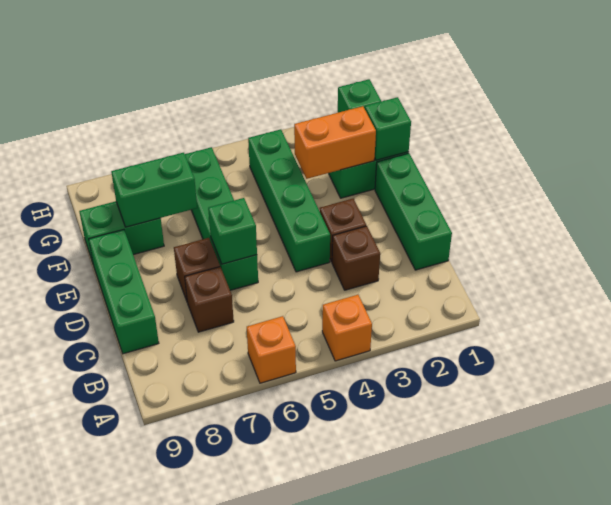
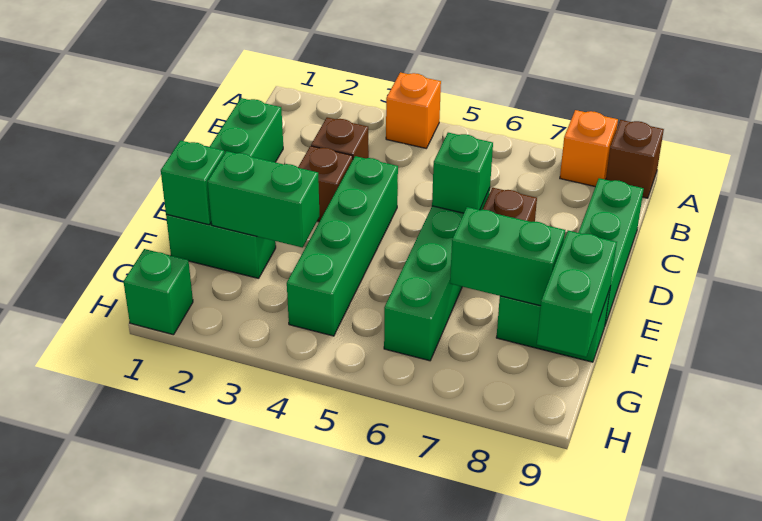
orange 1x1 brick [247,316,296,383] -> orange 1x1 brick moved to [560,110,618,187]
brown 1x1 brick [185,267,234,332] -> brown 1x1 brick moved to [606,120,664,198]
orange 1x2 brick [294,106,376,179] -> green 1x2 brick [208,151,320,248]
none -> green 1x2 brick [537,231,617,357]

